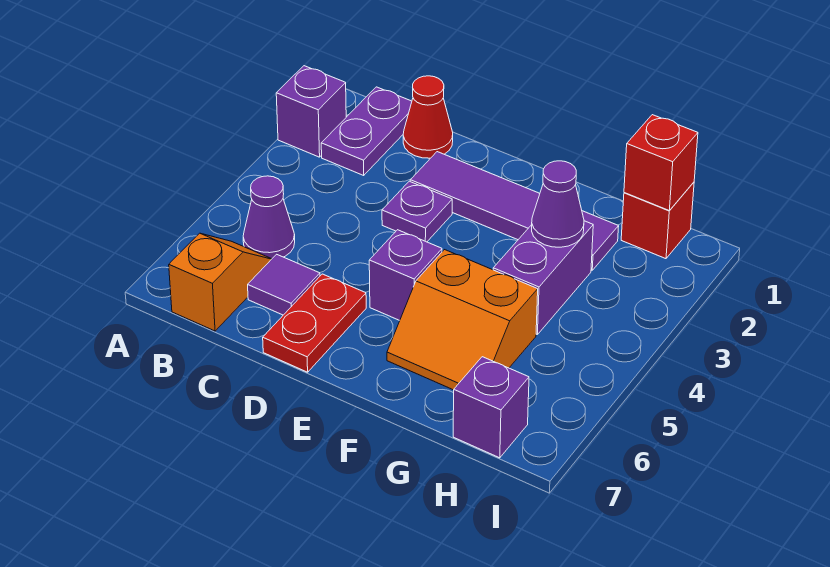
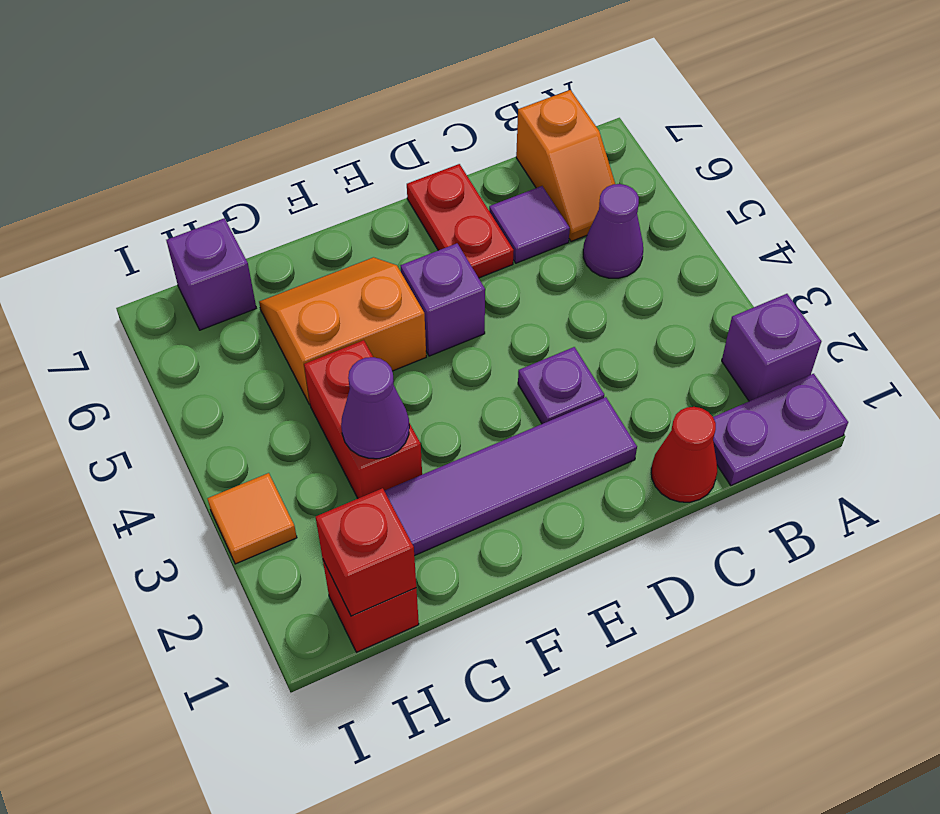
purple 1x2 plate [321,87,412,175] -> purple 1x2 plate turned to [713,374,848,485]
purple 1x2 brick [493,221,593,334] -> red 1x2 brick [304,340,422,498]
none -> orange 1x1 tile [207,473,297,564]

